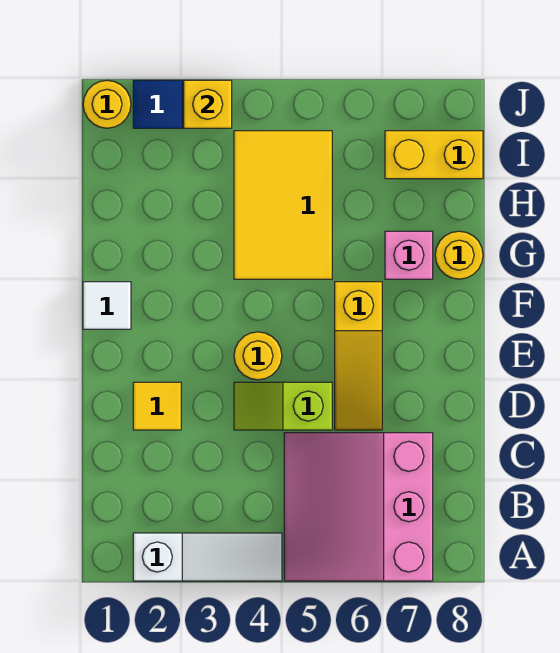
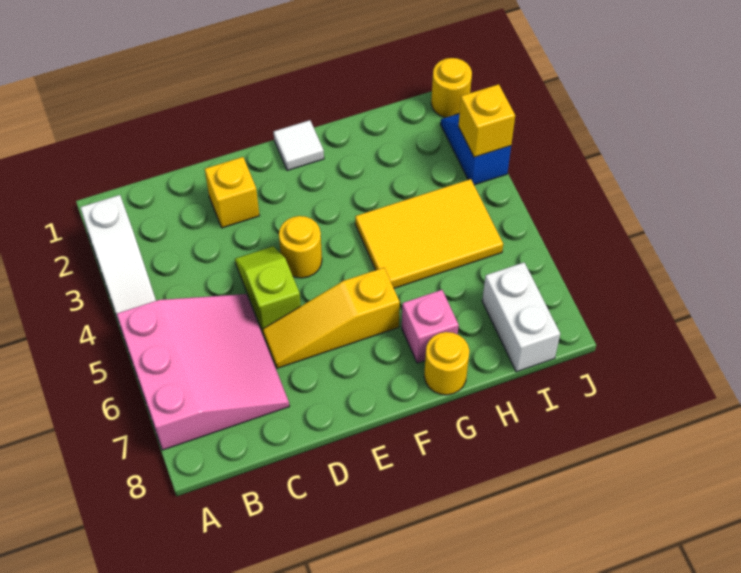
pink 3x3 slope [284,433,433,581] -> pink 3x3 slope turned to [117,294,289,450]
yellow 1x1 tile [133,382,181,430] -> yellow 1x1 brick [205,157,259,228]
yellow 1x2 brick [385,131,483,179] -> white 1x2 brick [482,263,560,372]

